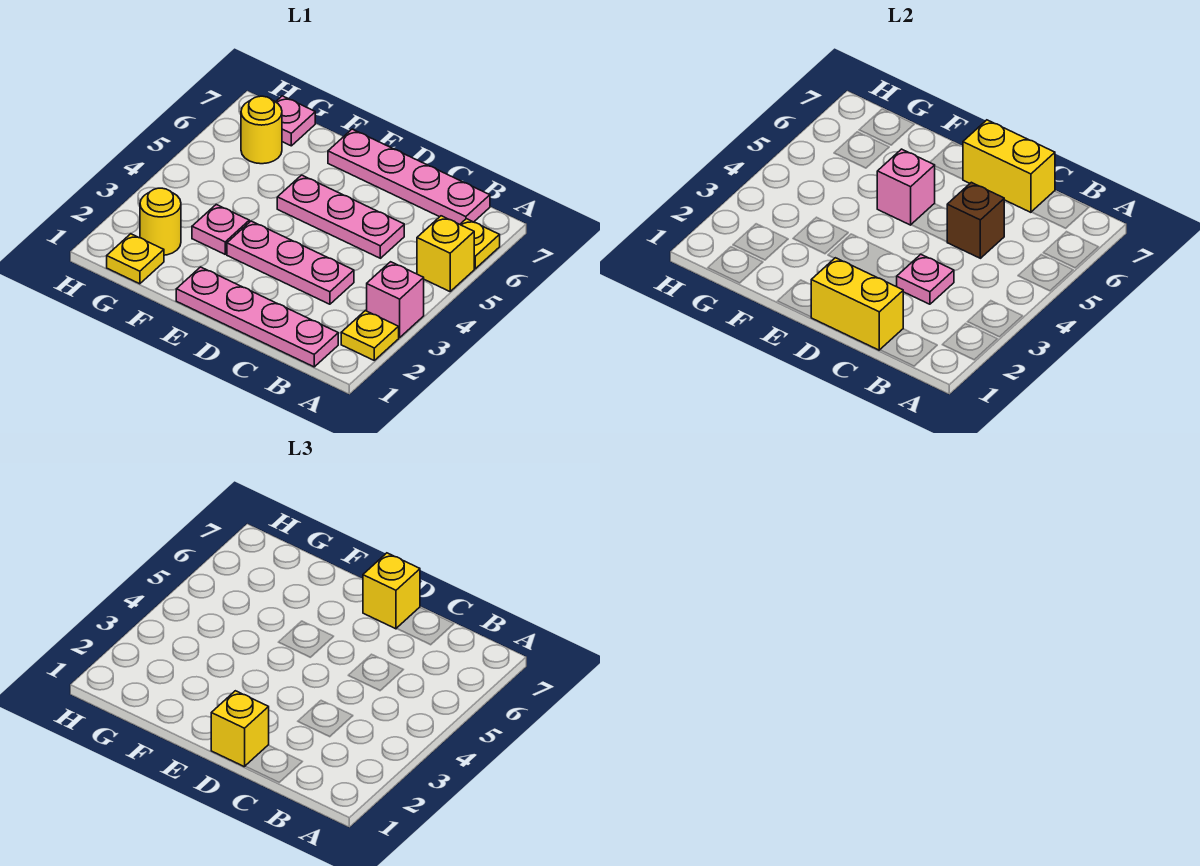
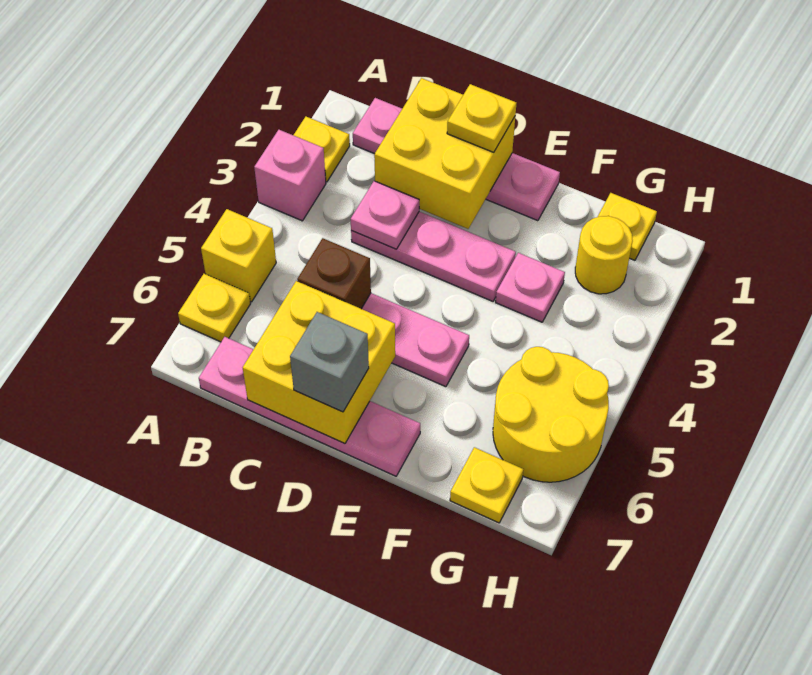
yellow 1x2 brick [811,258,903,350] -> yellow 2x2 brick [374,78,515,229]
yellow 1x2 brick [963,120,1055,212] -> yellow 2x2 brick [243,281,395,444]
yellow 1x1 brick [211,691,269,767] -> yellow 1x1 plate [447,84,516,152]
yellow 1x1 brick [363,553,420,629] -> grey 1x1 brick [290,312,369,412]
pink 1x1 brick [877,149,935,225] -> none
yellow 1x1 round brick [241,96,282,164] -> yellow 2x2 round brick [493,347,609,482]
pink 1x1 plate [276,96,315,146] -> yellow 1x1 plate [450,447,523,523]

